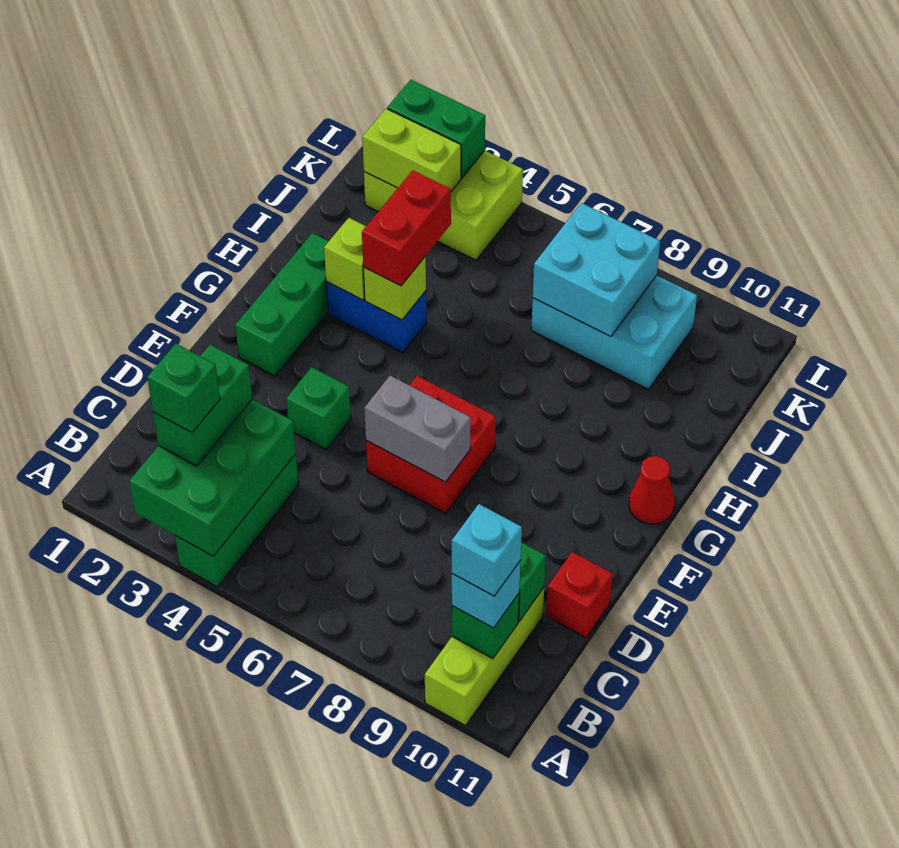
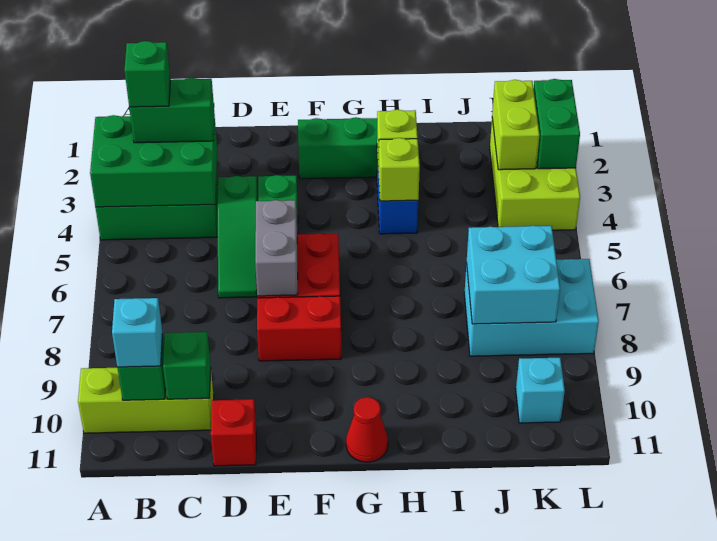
cyan 1x1 brick [452,504,522,596] -> cyan 1x1 brick moved to [516,358,565,423]
none -> green 1x3 slope [218,176,258,298]
red 1x2 brick [362,170,451,286] -> red 1x2 brick moved to [257,296,341,361]
cyan 2x3 brick [531,275,697,389] -> cyan 2x3 brick turned to [464,259,599,356]

